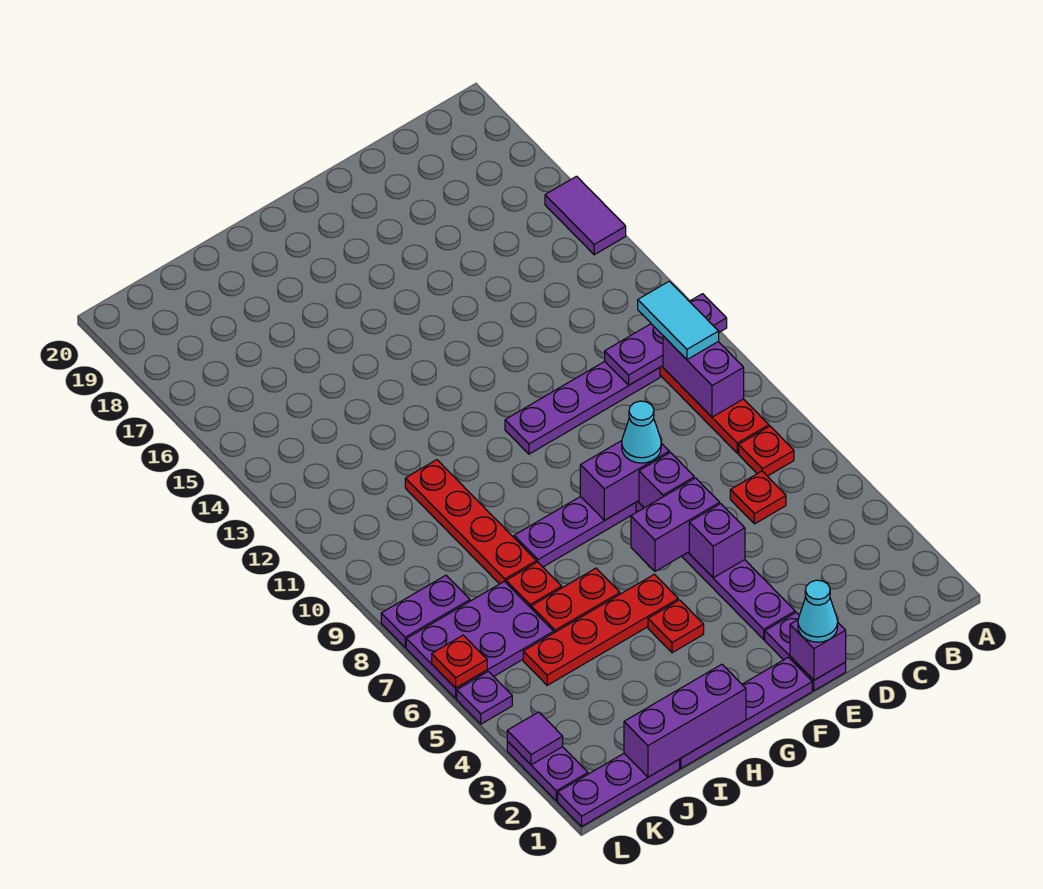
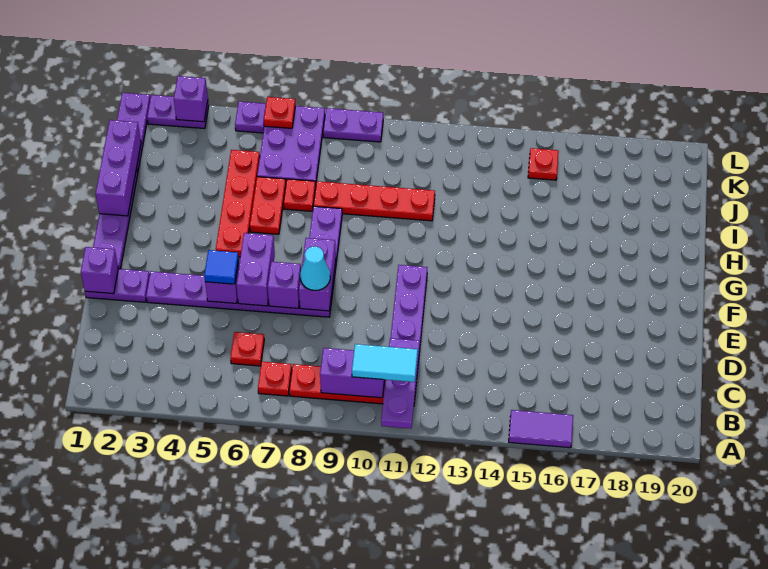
cyan 1x1 cone [798,580,838,642] -> none
none -> blue 1x1 tile [204,250,239,284]
red 1x1 plate [648,600,704,653] -> red 1x1 plate moved to [528,148,559,180]
purple 1x2 plate [381,575,470,647] -> purple 1x2 plate turned to [323,108,383,142]
purple 1x1 tile [507,712,563,765] -> purple 1x1 brick [174,76,208,122]

